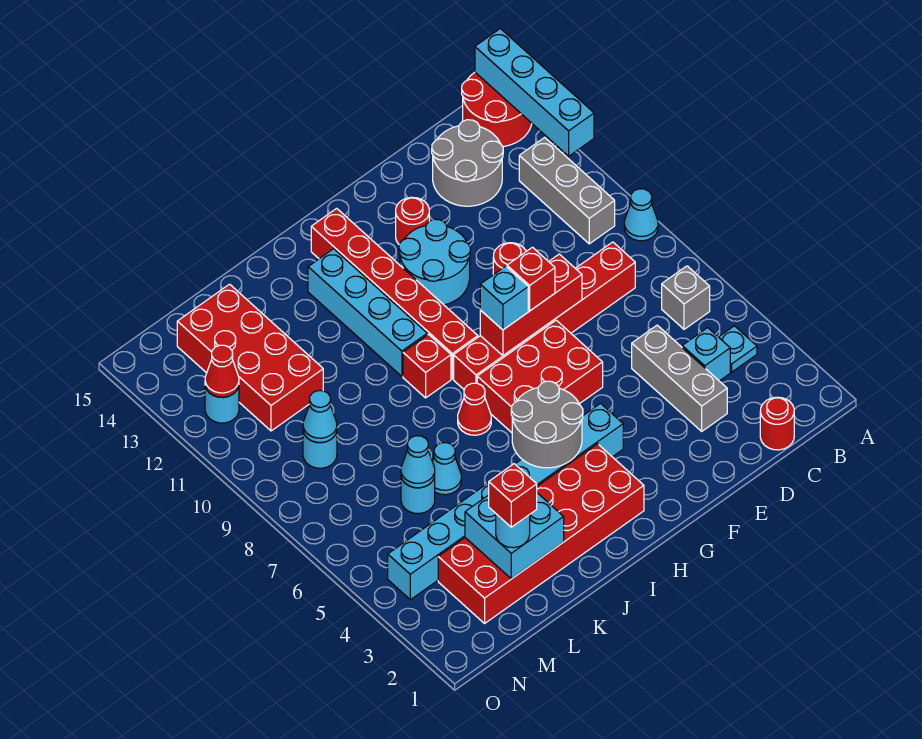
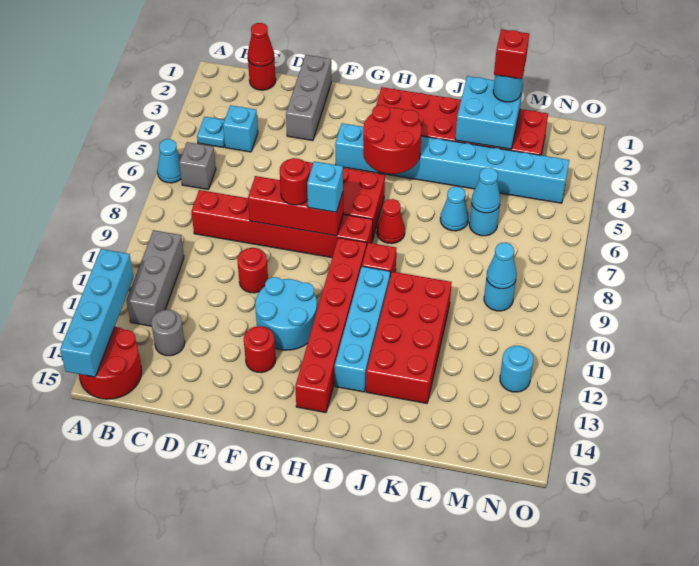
cyan 1x1 cone [624,189,658,241] -> cyan 1x1 cone moved to [157,139,181,183]
grey 2x2 round brick [432,120,503,206] -> grey 1x1 round brick [151,310,185,356]
grey 1x3 brick [632,325,727,431] -> grey 1x3 brick moved to [286,55,331,141]
red 1x1 brick [507,247,555,311] -> red 1x1 round brick [280,158,310,205]
grey 2x2 round brick [511,381,583,468] -> red 2x2 round brick [363,105,422,174]
red 2x4 brick [177,284,323,431] -> red 2x4 brick moved to [366,272,452,403]
red 1x1 cone [205,345,239,397] -> red 1x1 cone moved to [248,23,274,67]

